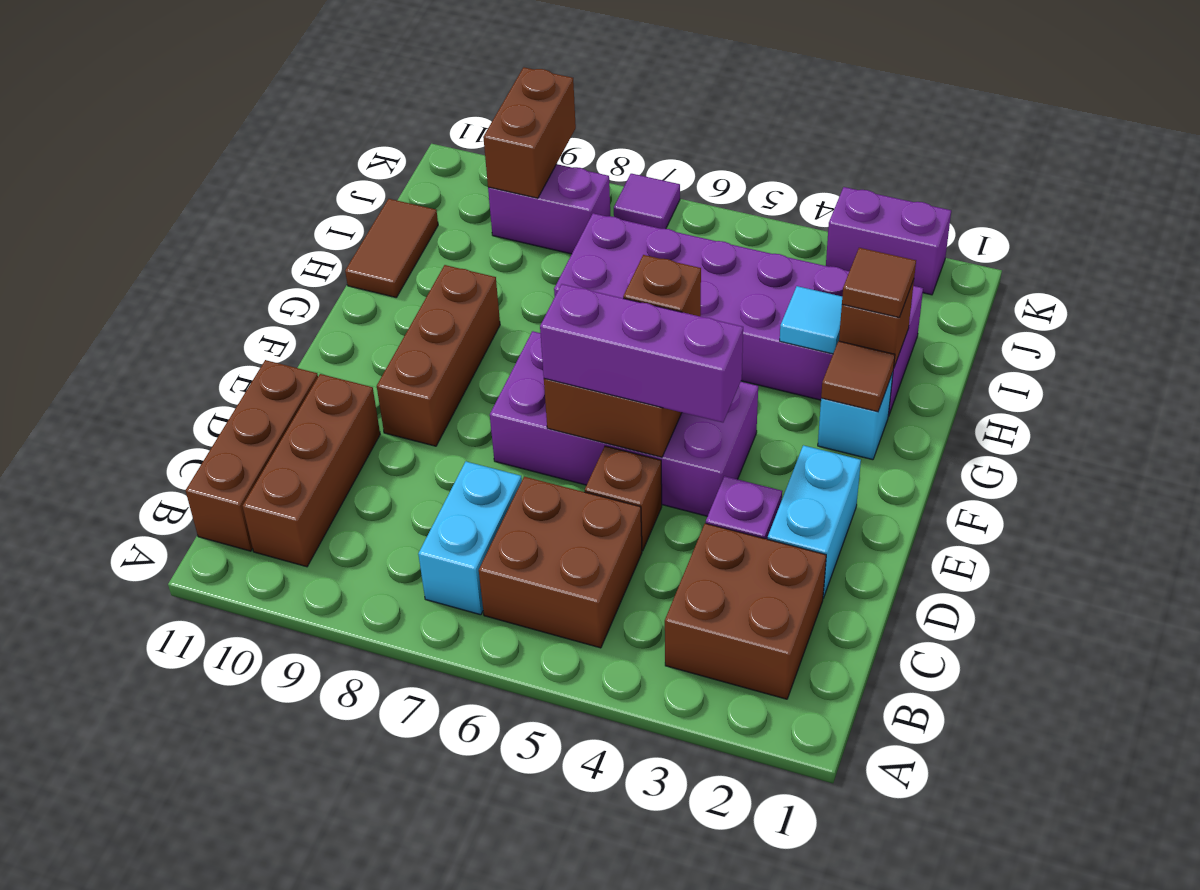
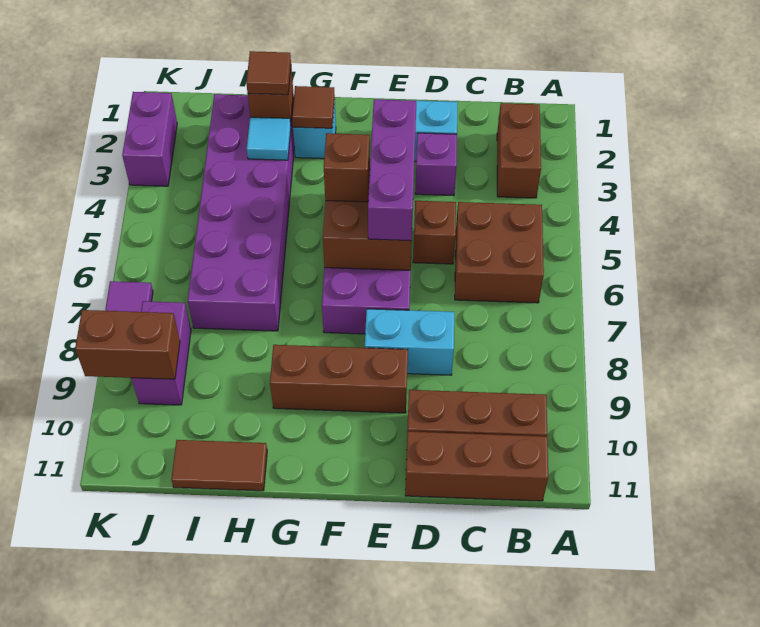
brown 2x2 brick [665,523,826,699] -> brown 1x2 brick [497,103,541,198]
cyan 1x2 brick [418,462,522,615] -> cyan 1x2 brick moved to [365,309,454,375]

